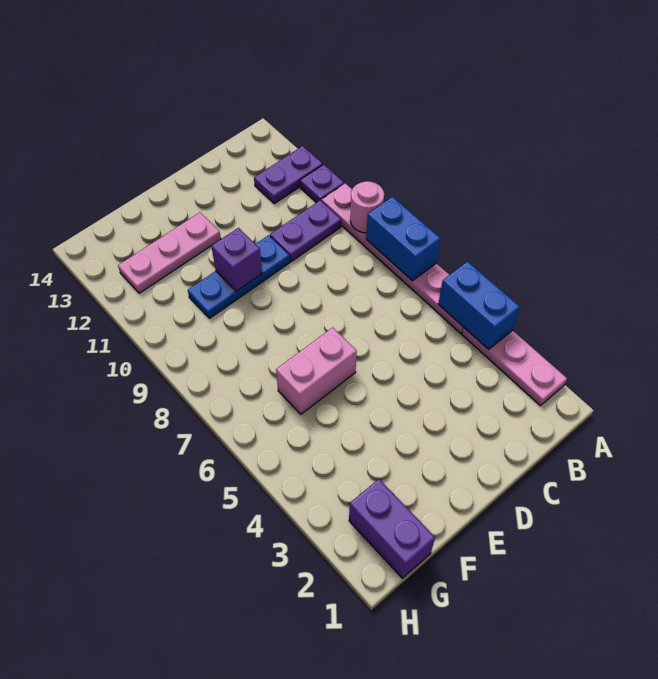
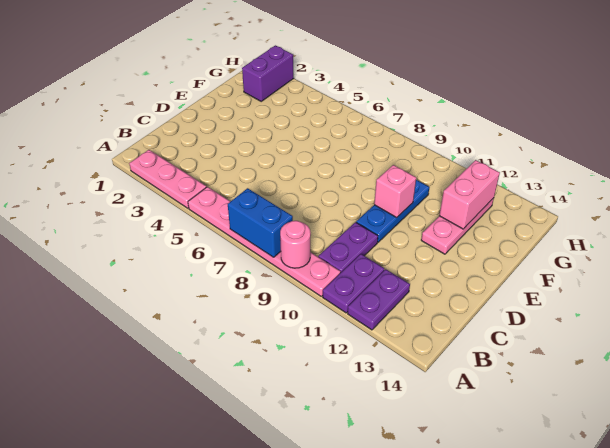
blue 1x2 brick [438,261,520,349] -> none
purple 1x1 plate [300,164,344,203] -> purple 1x2 plate [323,254,384,313]
pink 1x2 brick [276,327,357,414] -> pink 1x2 brick moved to [439,160,500,229]
purple 1x1 brick [211,228,262,291] -> pink 1x1 brick [374,165,416,218]
purple 1x2 brick [349,479,435,578] -> purple 1x2 brick turned to [242,45,294,101]

